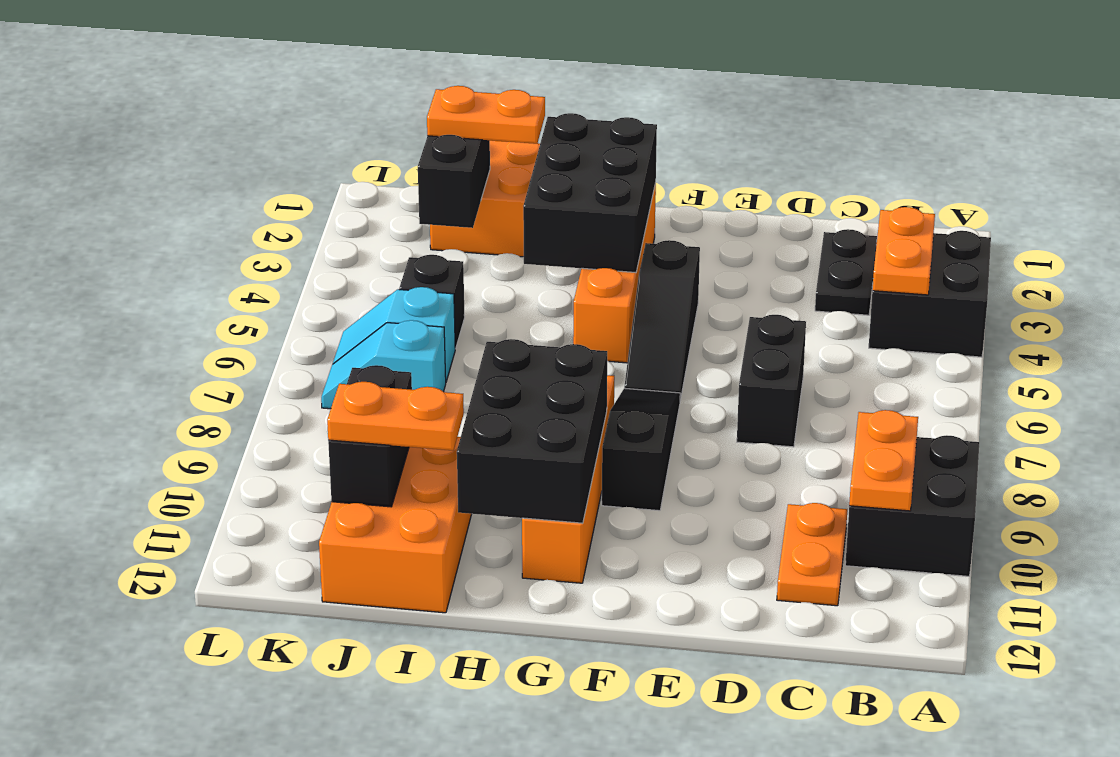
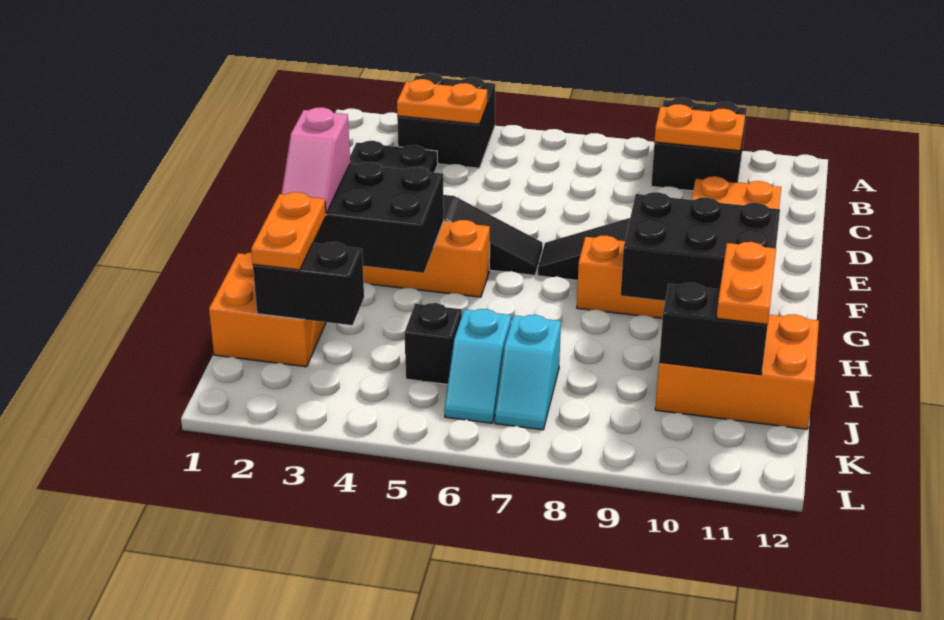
black 1x2 brick [737,315,806,447] -> none
none -> pink 1x2 slope [281,107,350,213]

